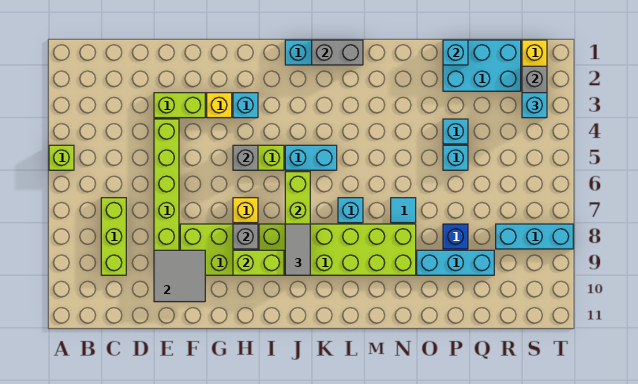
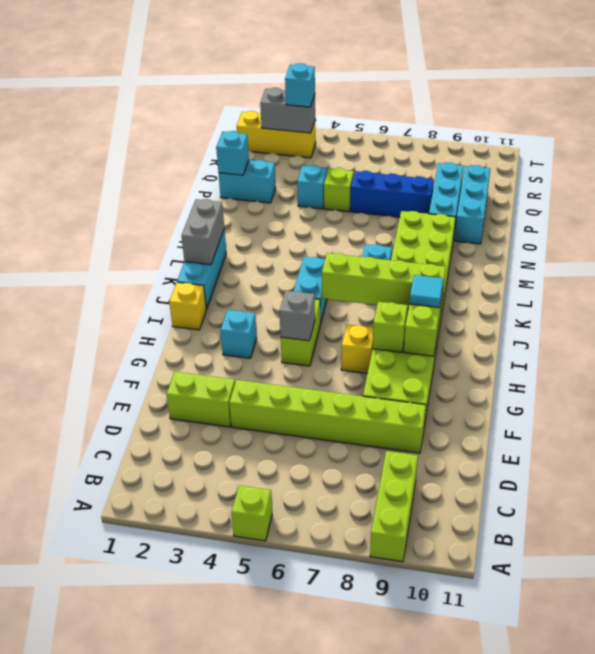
lime 1x3 brick [101,198,126,275] -> lime 1x3 brick turned to [370,451,418,562]
lime 1x2 brick [154,93,205,118] -> lime 1x2 brick turned to [167,372,235,427]
grey 2x2 tile [154,250,205,302] -> none
yellow 1x1 brick [207,93,232,118] -> yellow 1x1 brick moved to [169,282,206,330]
grey 1x1 brick [233,224,258,249] -> lime 1x1 brick [373,302,408,352]
grey 1x2 tile [285,224,310,275] -> none
cyan 1x1 tile [391,198,416,223] -> cyan 1x1 tile moved to [409,275,443,307]
cyan 2x3 brick [443,40,521,91] -> cyan 1x2 brick [219,160,276,203]
cyan 1x1 brick [443,145,468,170] -> lime 1x1 brick [324,168,354,212]
blue 1x1 brick [443,224,468,249] -> blue 1x3 brick [350,171,434,217]
cyan 1x3 brick [496,224,573,249] -> cyan 1x3 brick moved to [455,165,490,244]

